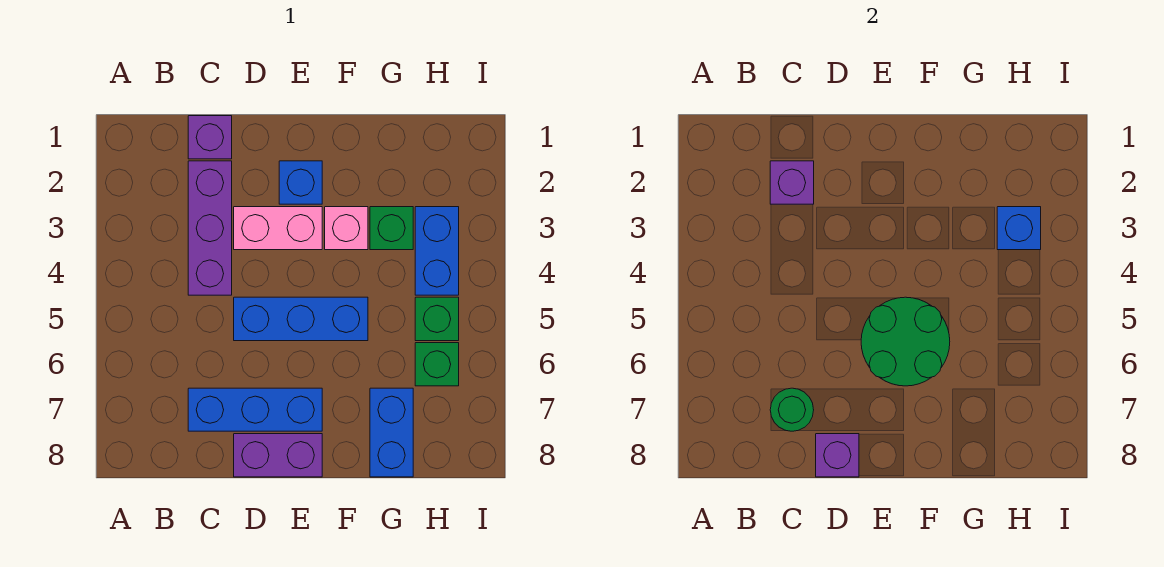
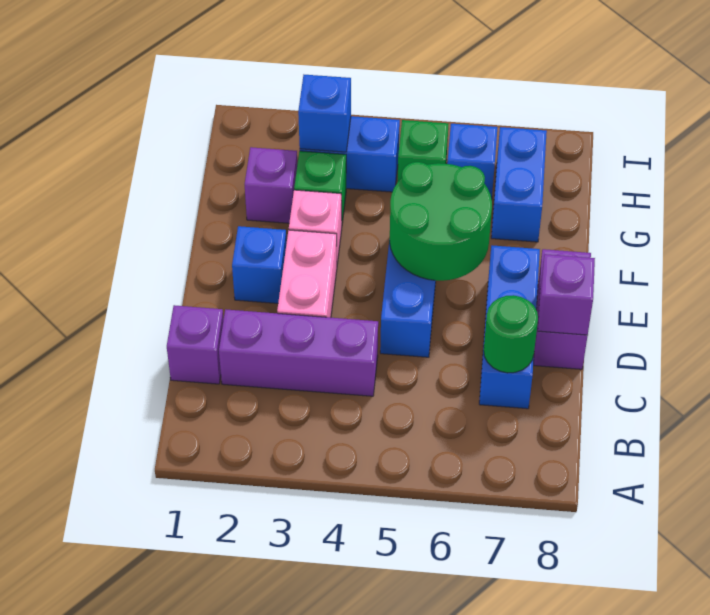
purple 1x1 brick [770,161,814,204] -> purple 1x1 brick moved to [245,147,297,223]
blue 1x2 brick [370,388,413,477] -> blue 1x2 brick turned to [491,127,547,242]
green 1x1 brick [415,343,459,386] -> blue 1x1 brick [447,124,498,199]

